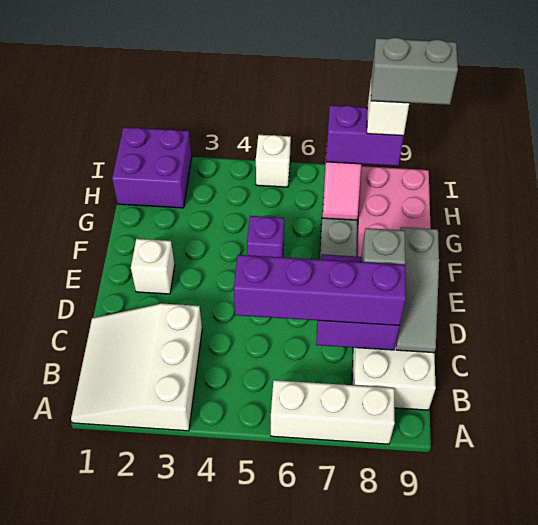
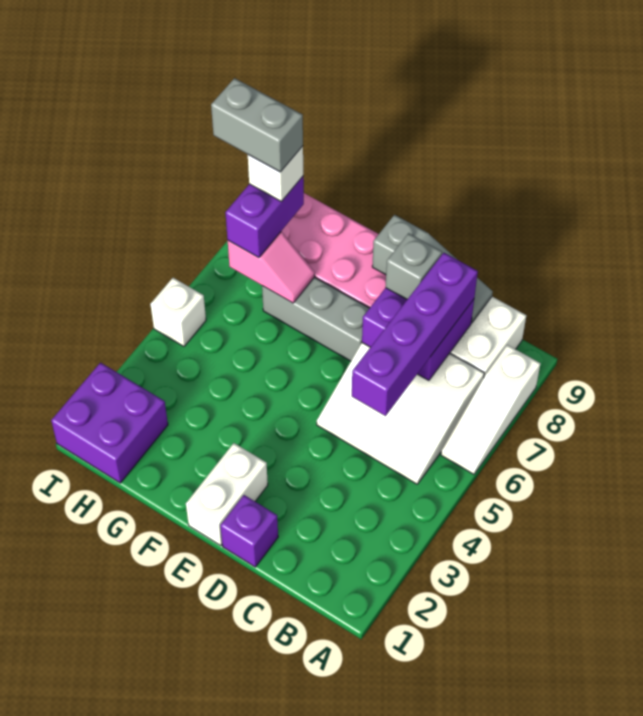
white 3x3 slope [71,304,202,431] -> white 3x3 slope moved to [317,343,484,484]
white 1x3 brick [271,380,395,444] -> white 1x3 slope [441,345,541,474]
white 1x1 brick [131,239,175,294] -> white 1x2 brick [186,443,268,546]
purple 1x1 brick [247,216,284,257] -> purple 1x1 brick moved to [220,495,278,567]
grey 1x2 brick [371,37,458,105] -> grey 1x2 brick turned to [211,78,303,172]

